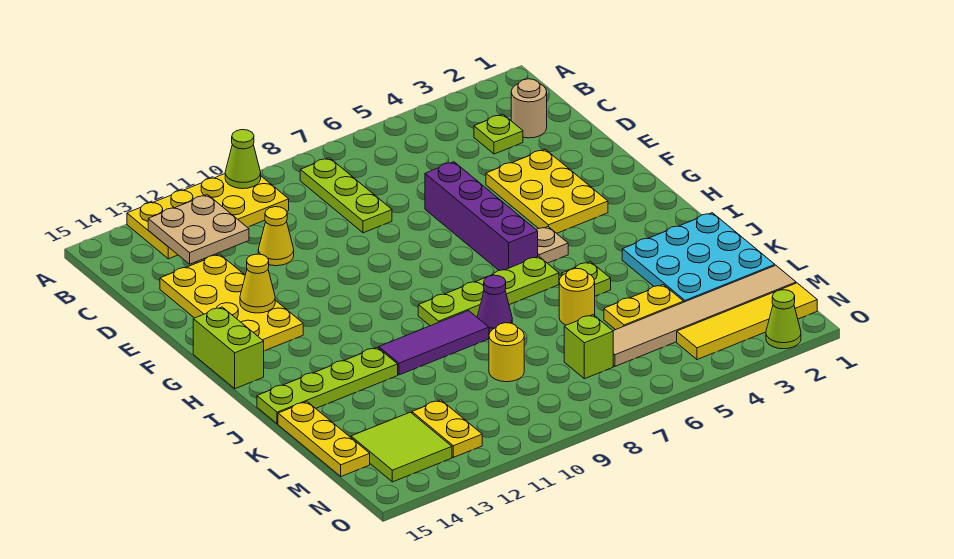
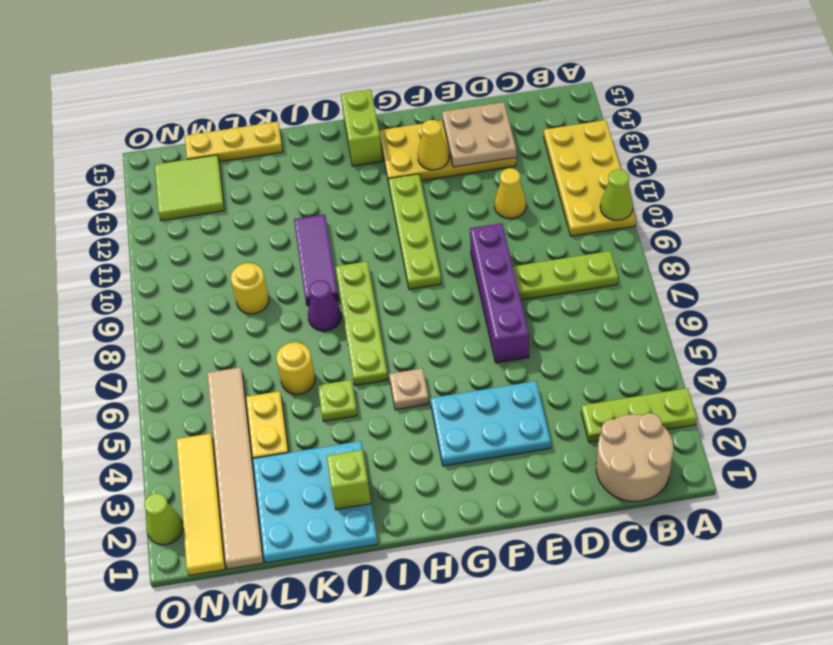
tan 2x2 plate [148,195,249,264] -> tan 2x2 plate moved to [442,102,516,167]
tan 1x1 round brick [511,79,547,138] -> tan 2x2 round brick [596,413,674,501]
lime 1x1 plate [474,114,523,154] -> lime 1x3 plate [581,388,697,442]
yellow 2x3 plate [486,149,608,233] -> cyan 2x3 plate [430,381,551,466]
purple 1x4 brick [425,162,538,271] -> purple 1x4 brick turned to [470,223,529,363]
lime 1x2 brick [193,307,264,389] -> lime 1x2 brick turned to [341,89,383,166]
lime 1x4 plate [257,347,398,424] -> lime 1x4 plate moved to [388,174,441,289]
lime 1x1 brick [564,315,613,379] -> lime 1x1 brick moved to [327,450,371,509]
yellow 1x2 plate [412,400,482,457] -> none

